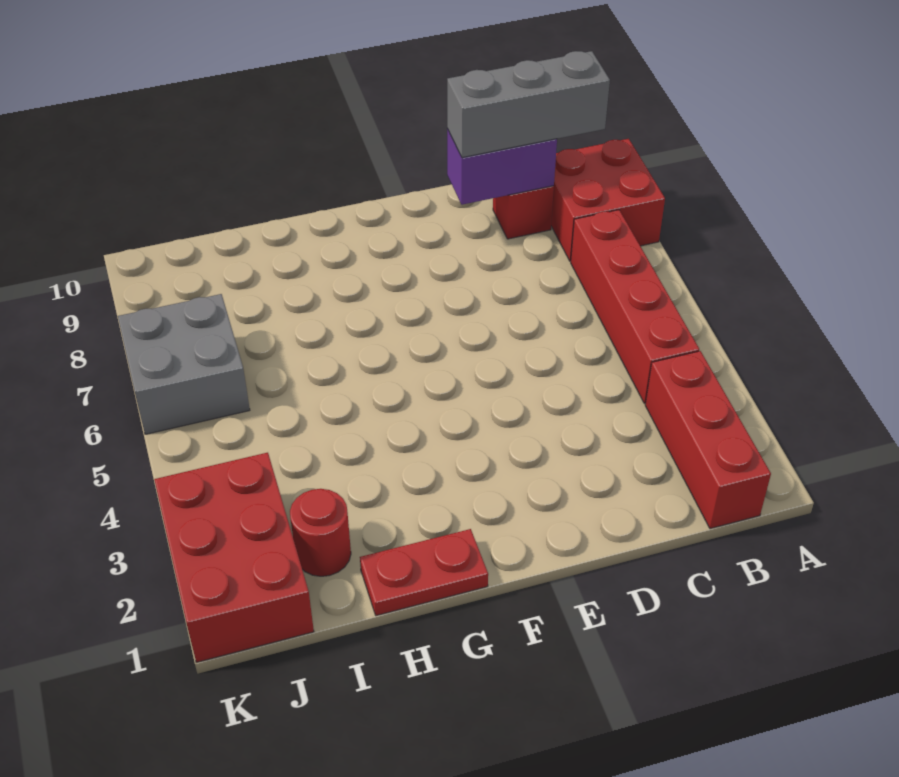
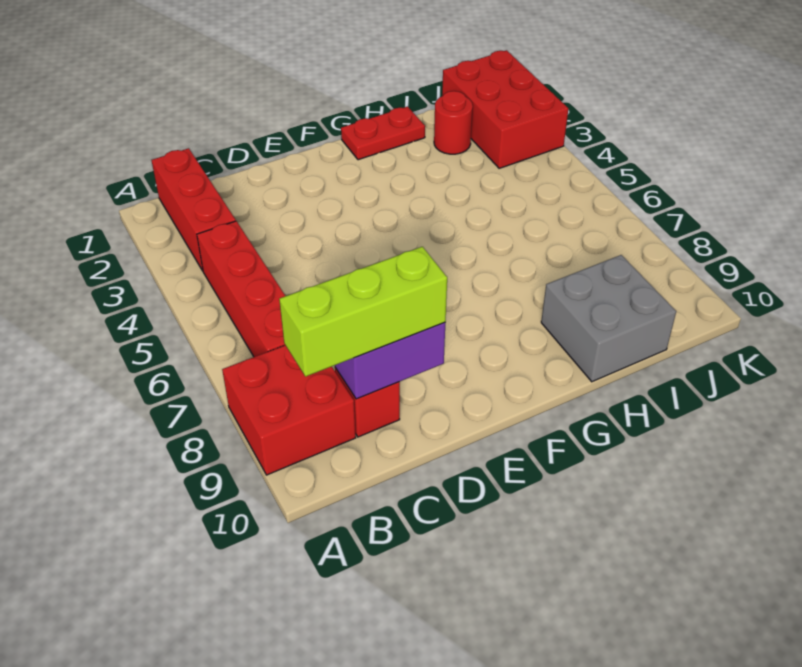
grey 1x3 brick [447,51,610,158] -> lime 1x3 brick [279,247,447,377]
grey 2x2 brick [118,294,250,434] -> grey 2x2 brick moved to [541,255,676,382]

